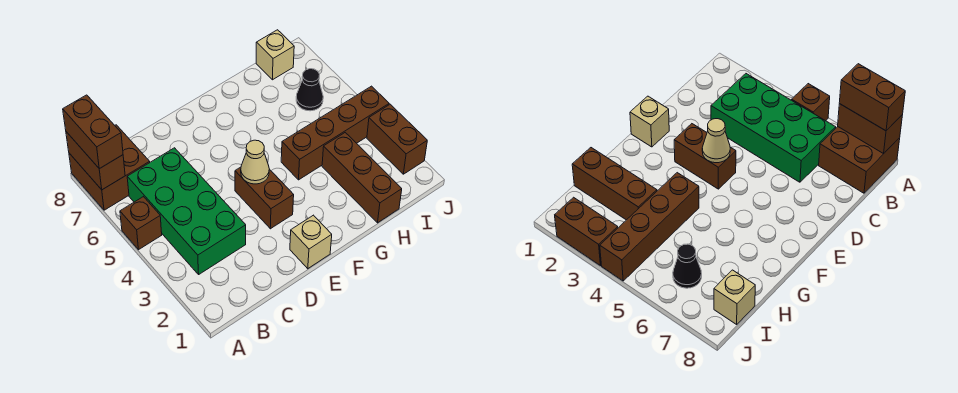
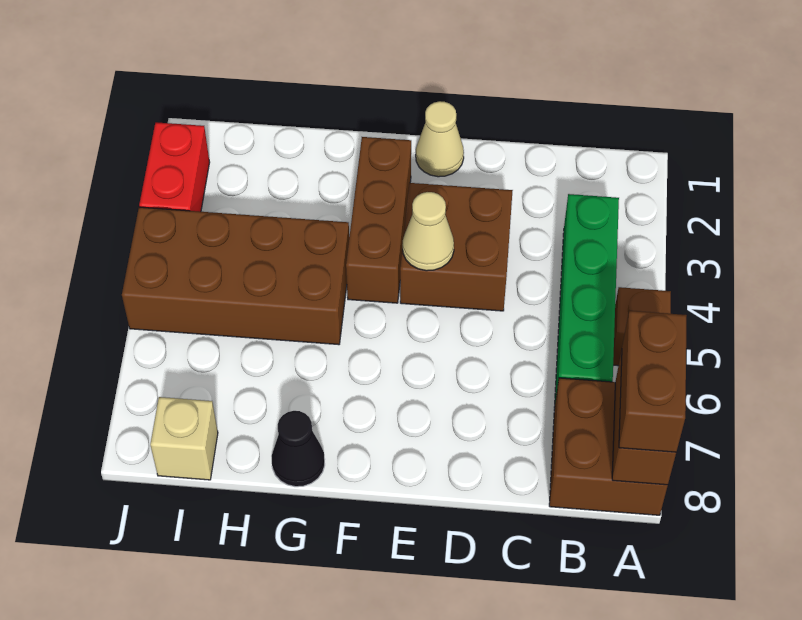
green 2x4 brick [127,148,246,274] -> green 1x4 brick [555,194,619,402]
tan 1x1 brick [290,215,332,269] -> tan 1x1 cone [416,101,464,177]
brown 1x2 brick [235,167,294,229] -> brown 2x2 brick [400,183,513,311]
brown 1x4 brick [281,86,389,180] -> brown 2x4 brick [122,207,349,345]
brown 1x3 brick [322,133,402,223] -> brown 1x3 brick moved to [346,137,411,303]
black 1x1 cone [296,69,323,111] -> black 1x1 cone moved to [271,411,325,487]
brown 1x2 brick [367,104,427,174] -> red 1x2 brick [139,122,210,212]

